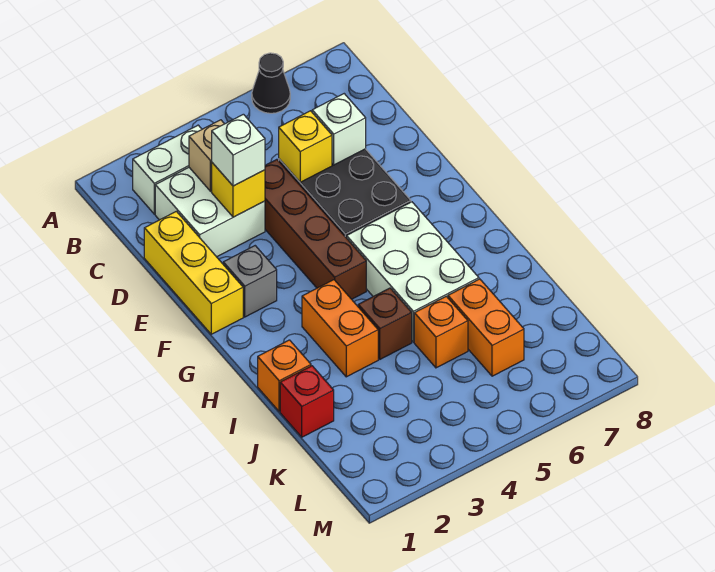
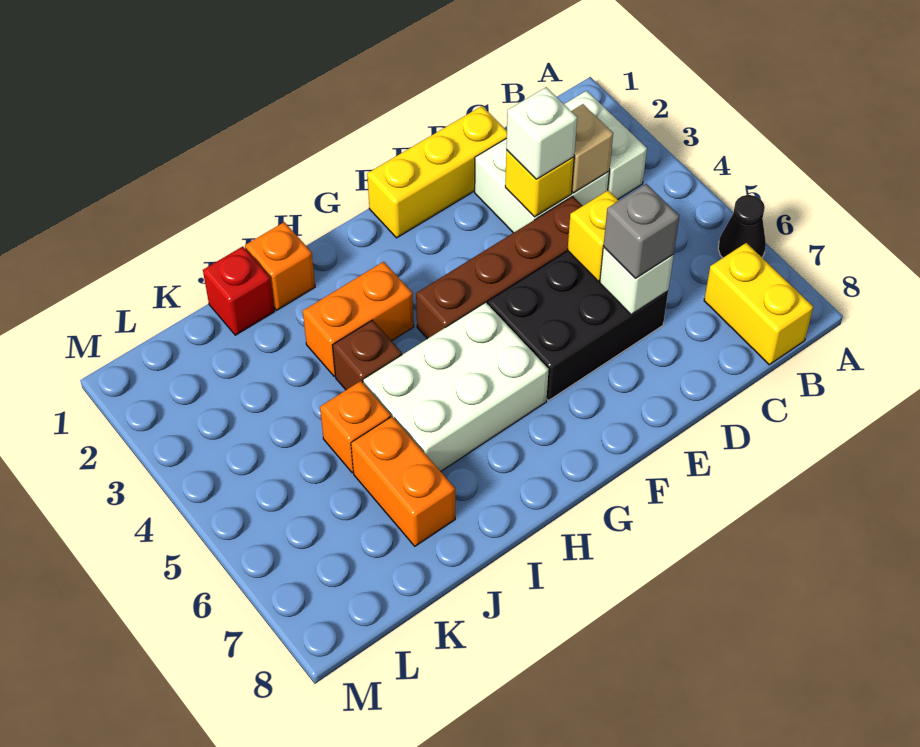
none -> yellow 1x2 brick [704,243,813,365]
grey 1x1 brick [223,246,277,317] -> grey 1x1 brick moved to [603,184,679,279]
orange 1x2 brick [448,279,524,376] -> orange 1x2 brick turned to [351,417,455,546]

